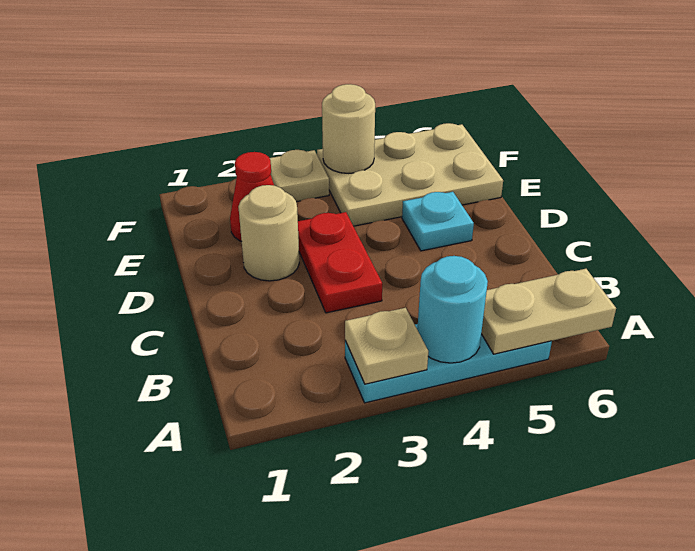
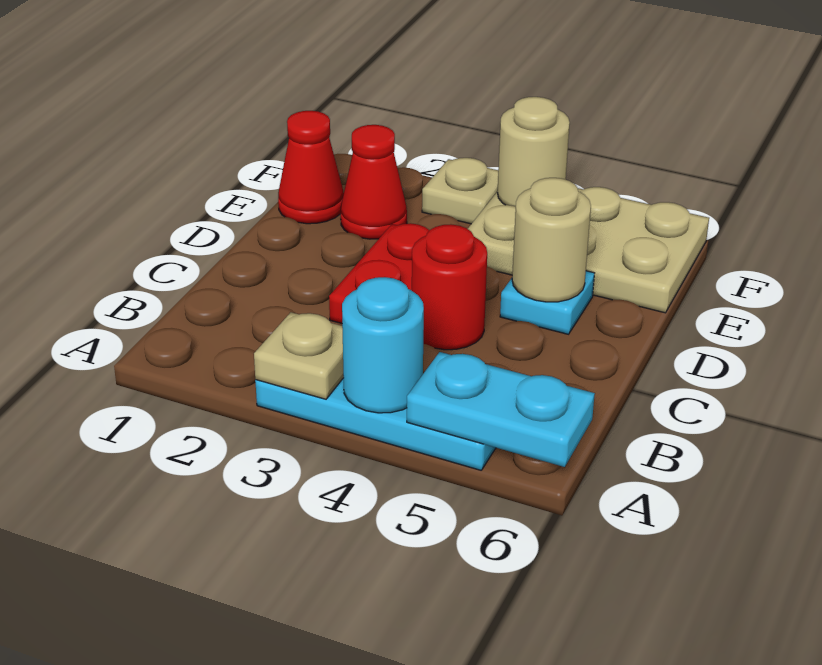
tan 1x2 plate [481,269,616,354] -> cyan 1x2 plate [407,352,595,467]
none -> red 1x1 round brick [412,224,487,350]
tan 1x1 round brick [238,185,299,281] -> tan 1x1 round brick moved to [512,178,591,302]
none -> red 1x1 cone [278,111,344,224]

